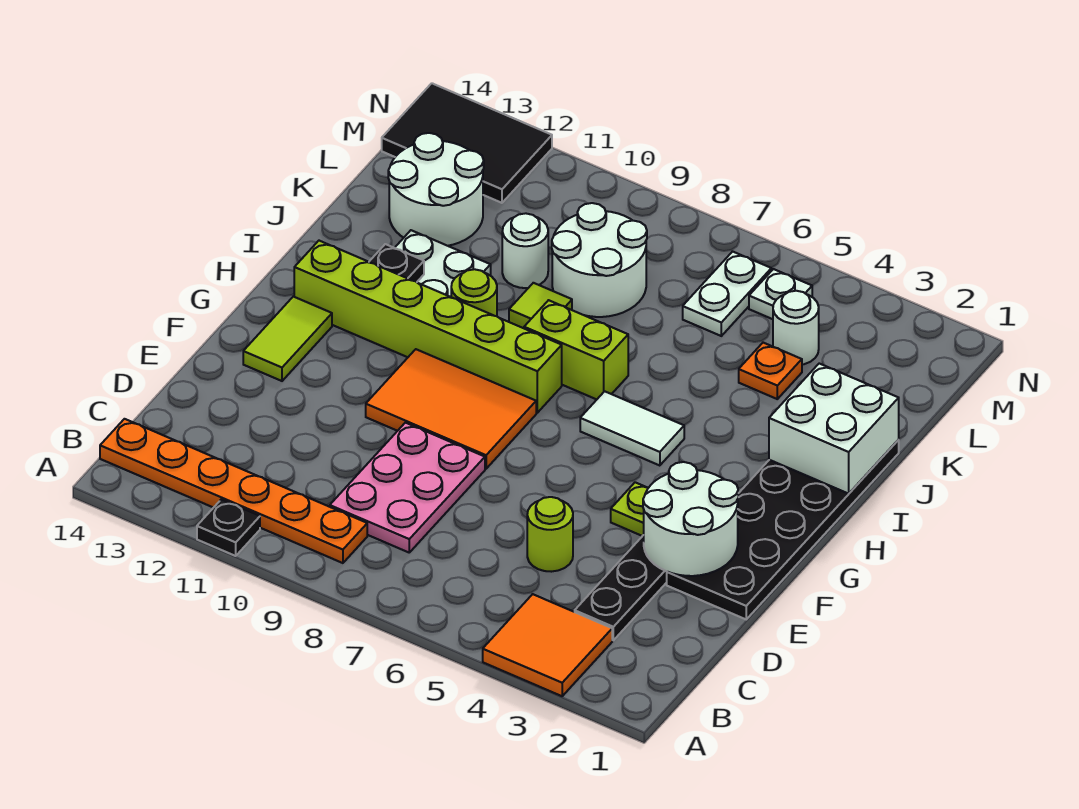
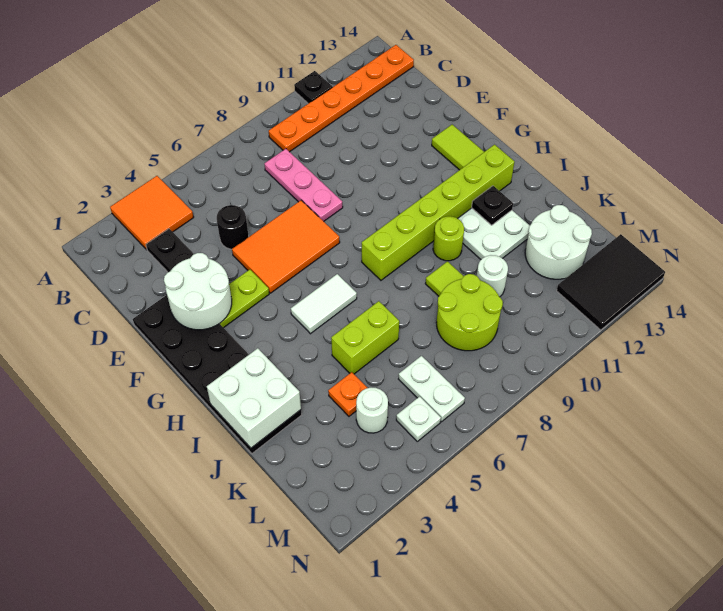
pink 2x3 plate [330,423,485,552] -> pink 1x3 plate [265,149,343,221]
lime 1x1 round brick [527,497,573,572] -> black 1x1 round brick [217,205,249,249]
orange 2x3 tile [366,349,536,469] -> orange 2x3 tile moved to [232,200,340,293]
lime 1x2 brick [524,300,628,399] -> lime 1x2 brick moved to [331,301,399,374]
white 2x2 round brick [552,203,647,317] -> lime 2x2 round brick [436,274,503,351]

